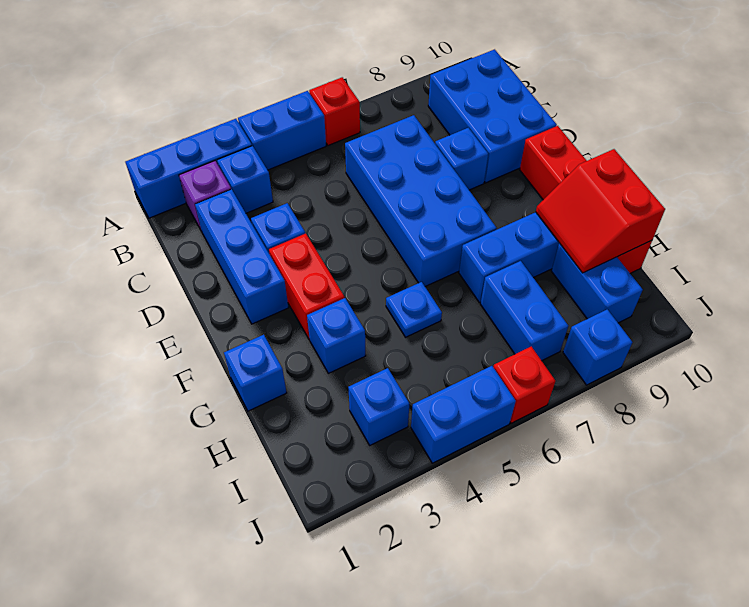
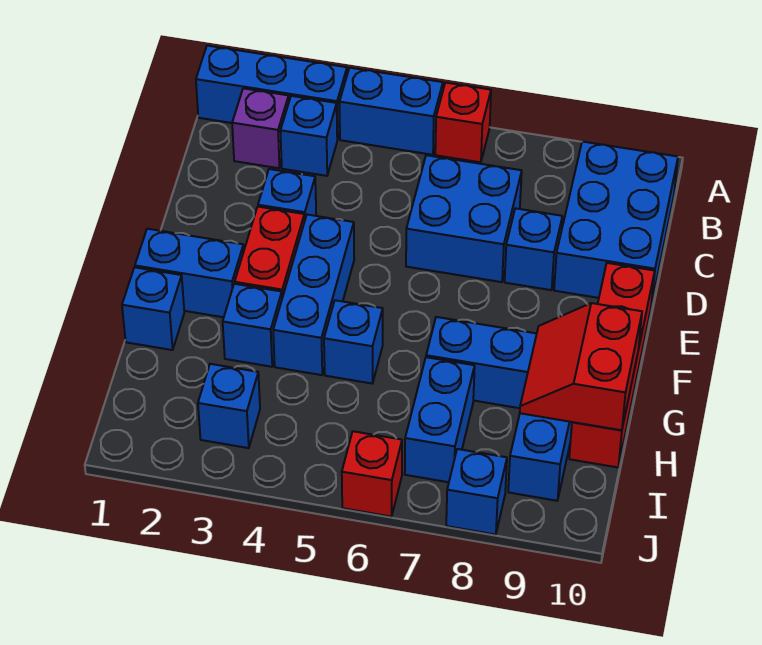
blue 1x3 brick [195,189,288,324] -> blue 1x3 brick moved to [273,215,354,375]
blue 2x4 brick [345,115,497,286] -> blue 2x2 brick [406,155,522,282]
blue 1x1 plate [386,282,442,337] -> blue 1x1 brick [324,300,383,383]
blue 1x2 brick [411,366,516,463] -> blue 1x2 brick moved to [135,229,244,317]

